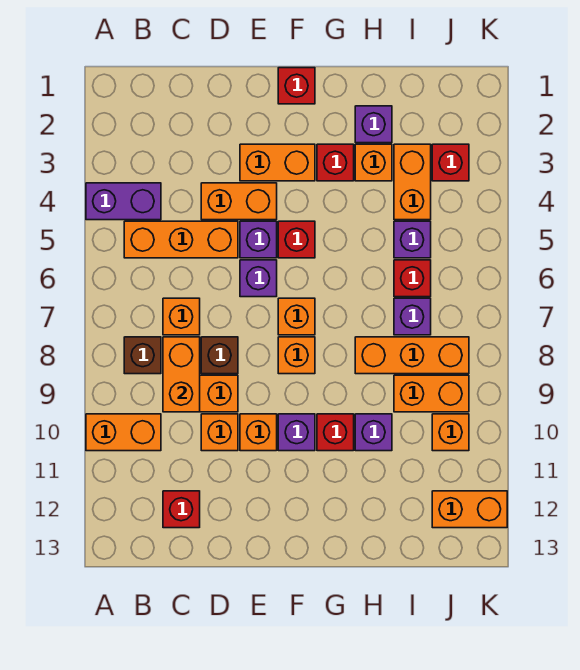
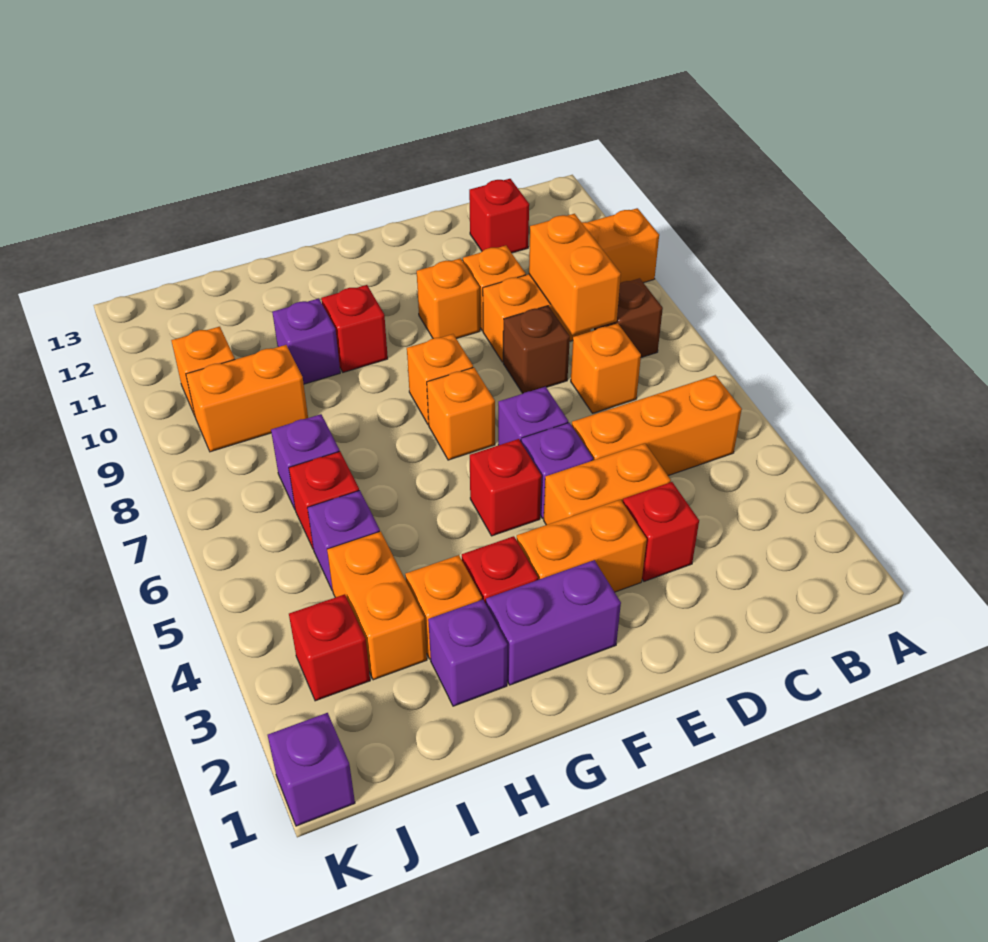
purple 1x2 brick [86,183,161,220] -> purple 1x2 brick moved to [486,560,621,685]
red 1x1 brick [278,68,315,104] -> red 1x1 brick moved to [623,482,699,581]
purple 1x1 brick [278,414,315,451] -> purple 1x1 brick moved to [268,713,355,826]
orange 1x3 brick [355,337,469,374] -> none
orange 1x2 brick [432,491,507,528] -> none

